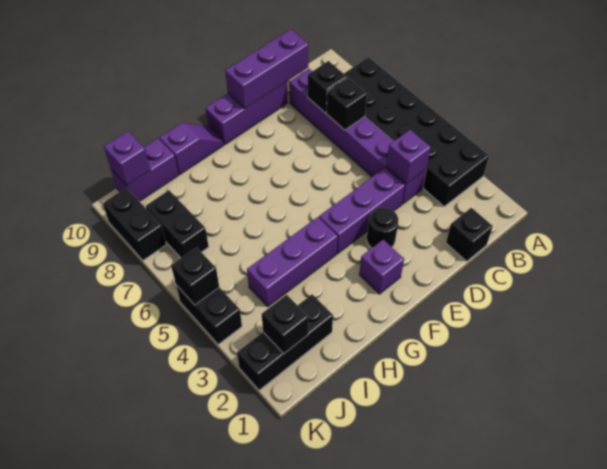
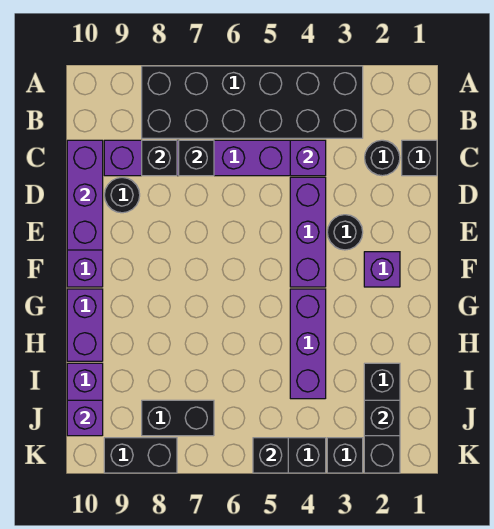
none -> black 1x1 round brick [365,140,400,176]
none -> black 1x1 round brick [104,177,140,213]
purple 1x2 slope [159,123,224,174] -> purple 1x2 brick [67,289,103,361]
none -> black 1x1 brick [327,438,363,473]

